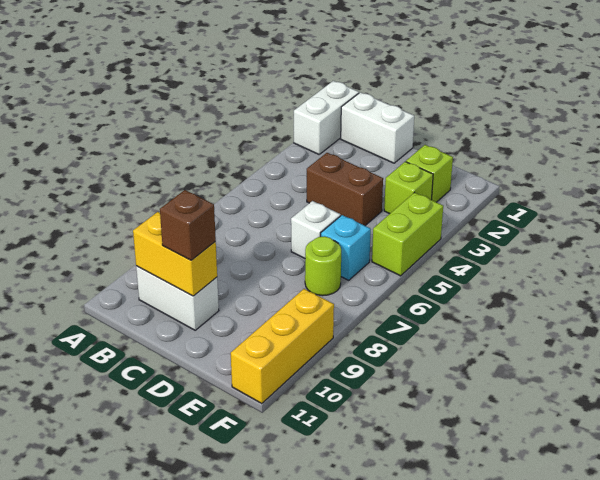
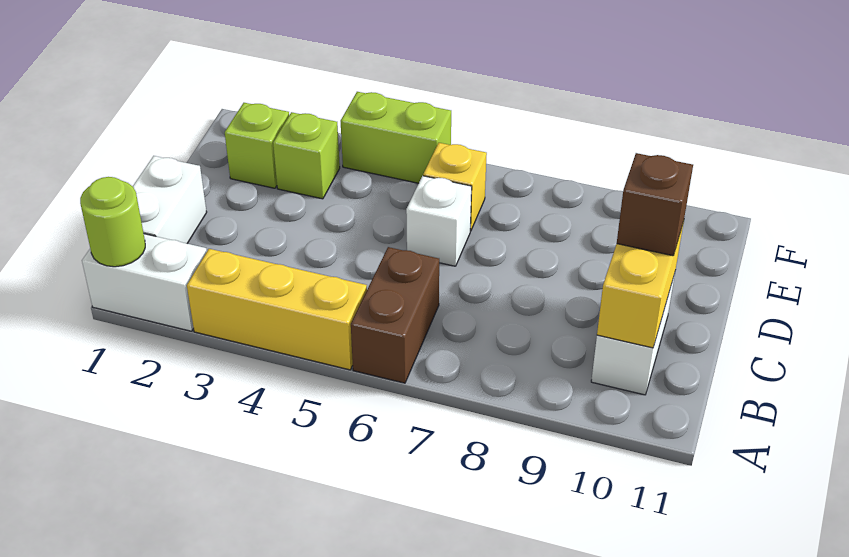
brown 1x2 brick [307,153,383,226] -> brown 1x2 brick moved to [351,247,439,383]
cyan 1x1 brick [321,215,371,280] -> yellow 1x1 brick [423,143,487,231]
lime 1x1 round brick [305,236,341,296] -> lime 1x1 round brick moved to [80,177,145,267]
yellow 1x3 brick [231,289,334,404] -> yellow 1x3 brick moved to [187,249,367,370]

